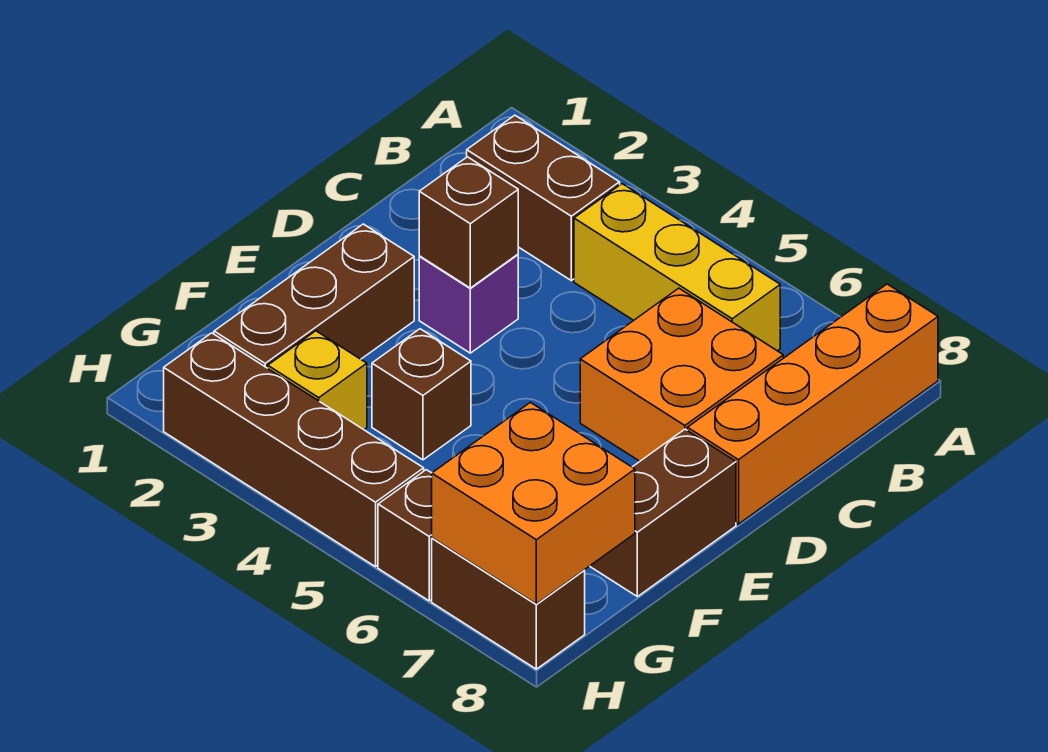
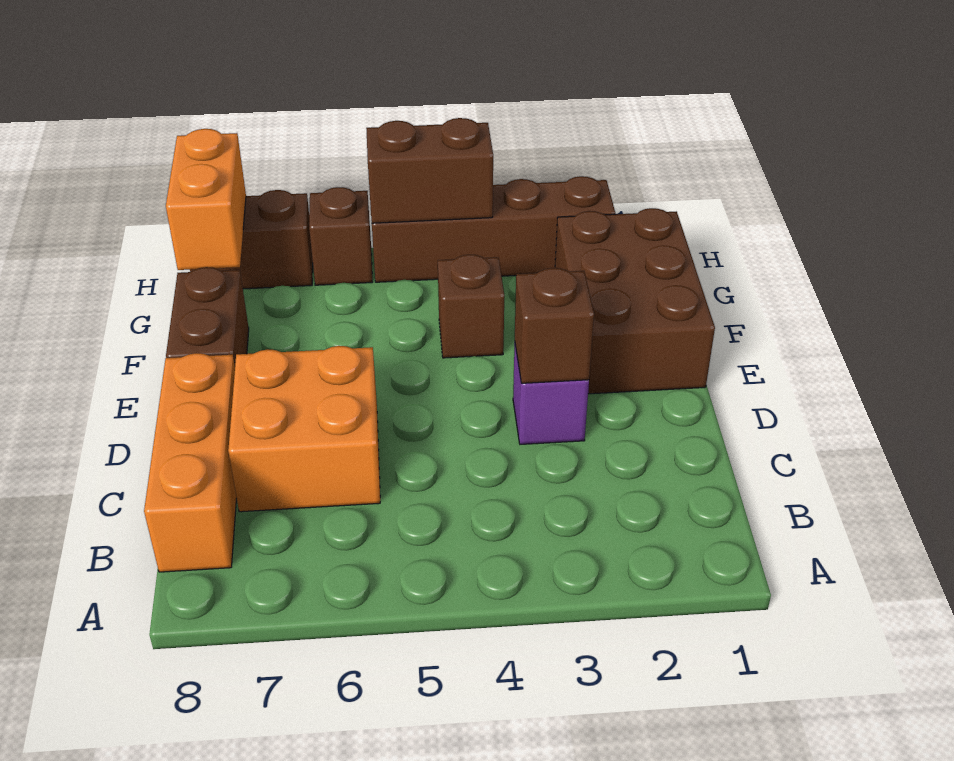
orange 1x4 brick [687,284,938,524] -> orange 1x3 brick [144,353,237,572]
brown 1x2 brick [467,115,620,281] -> brown 1x2 brick moved to [366,118,493,223]
yellow 1x3 brick [574,184,780,351] -> none
brown 1x3 brick [214,224,414,368] -> brown 2x3 brick [555,208,715,394]
yellow 1x1 brick [268,331,367,430] -> none
orange 2x2 brick [432,402,635,604] -> orange 1x2 brick [166,129,246,270]

